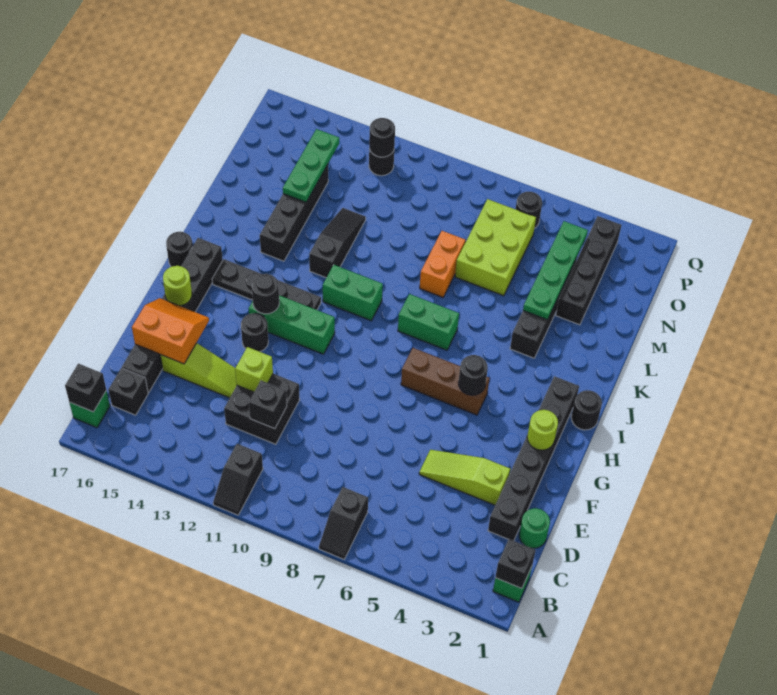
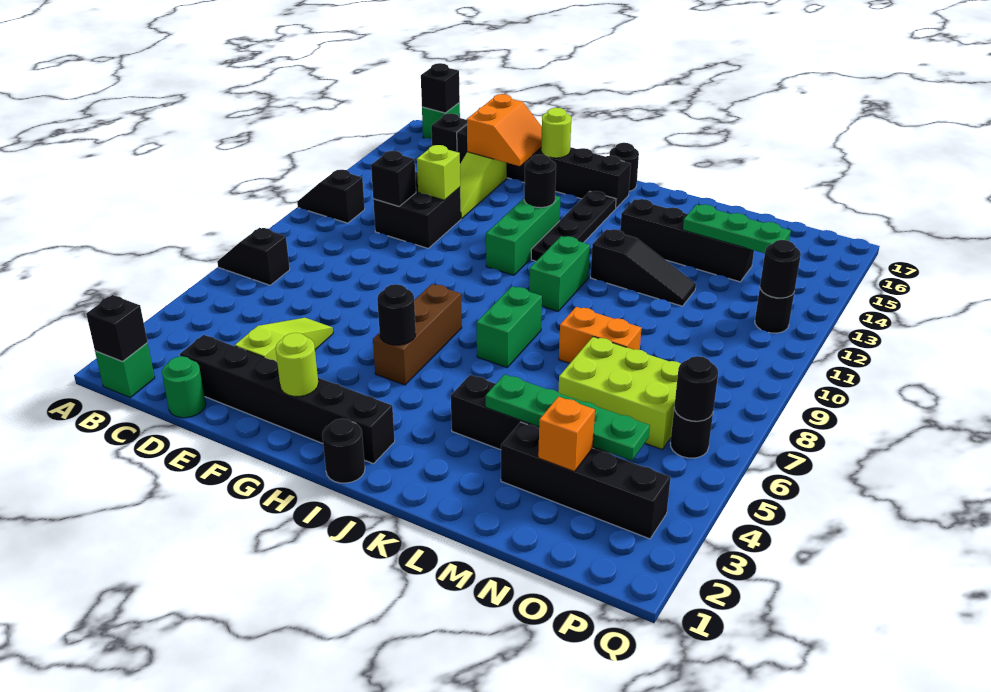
black 1x1 round brick [241,313,268,352] -> black 1x1 round brick moved to [674,356,718,421]
none -> orange 1x1 brick [538,397,595,472]

